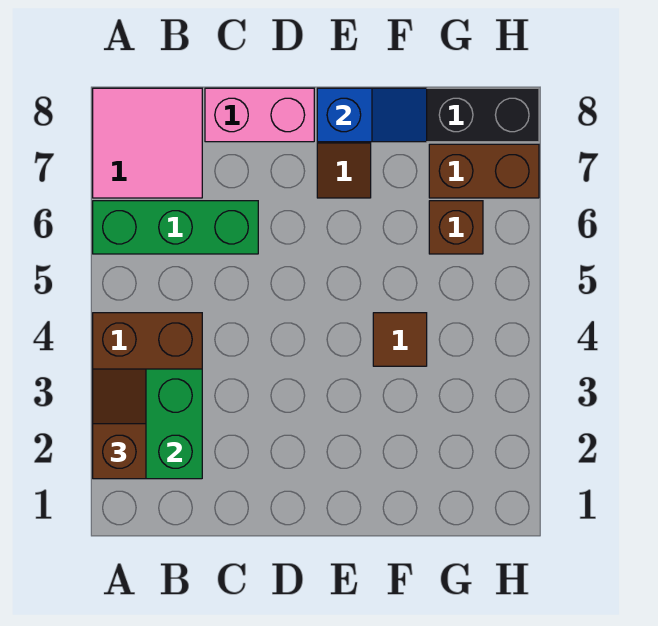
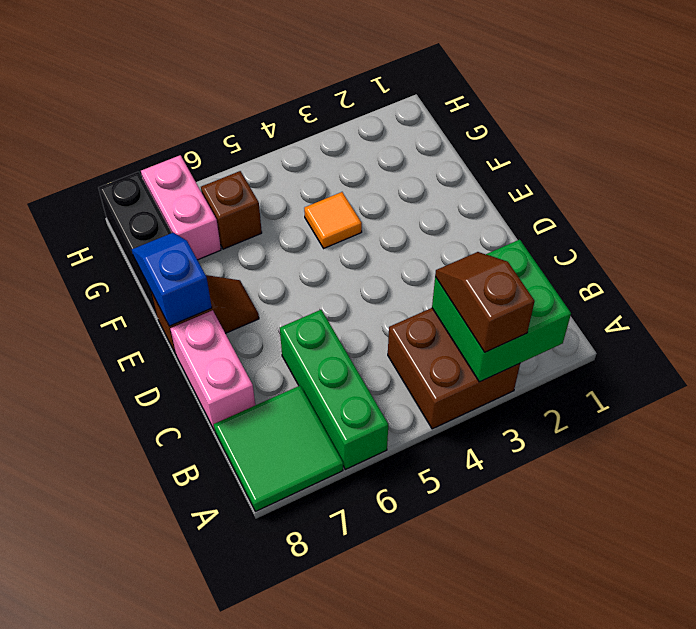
brown 1x2 slope [93,369,146,479] -> brown 1x2 slope turned to [435,252,535,352]
pink 2x2 tile [93,88,202,198] -> green 2x2 tile [214,386,343,512]
brown 1x1 tile [373,313,427,366] -> orange 1x1 tile [304,192,362,248]
brown 1x2 brick [429,144,539,198] -> pink 1x2 brick [141,155,221,260]

